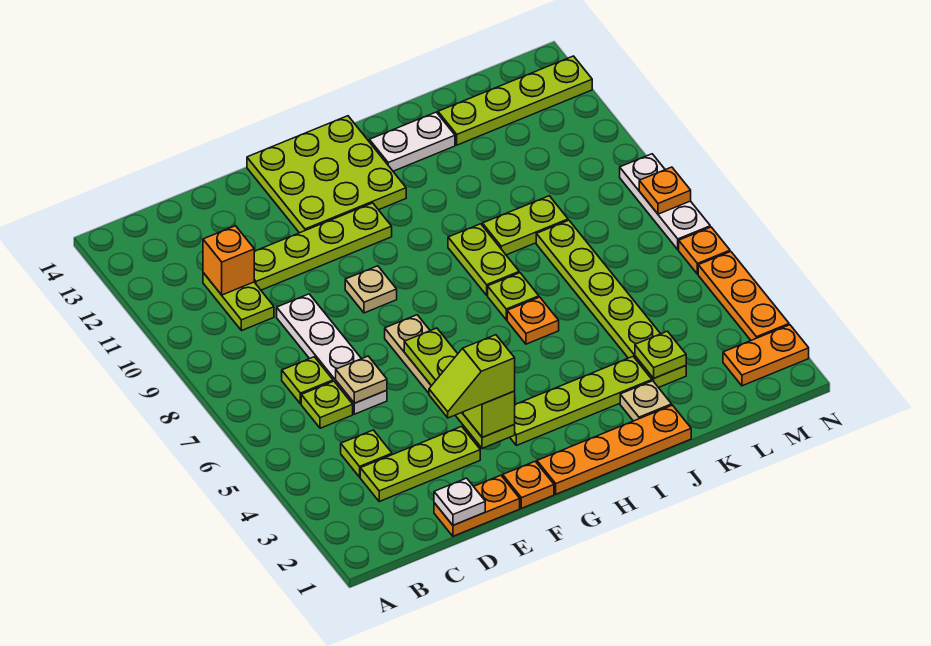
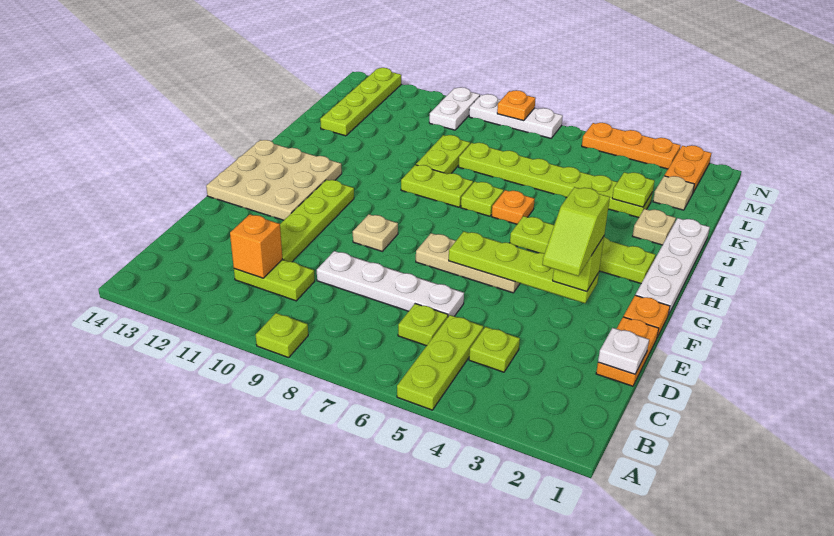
lime 1x3 plate [360,427,480,501] -> lime 1x3 plate moved to [397,315,483,410]
lime 1x1 plate [282,357,333,404] -> lime 1x1 plate moved to [256,313,308,358]
tan 1x1 plate [336,356,387,403] -> tan 1x1 plate moved to [653,176,694,210]
lime 3x3 plate [247,116,406,233] -> tan 3x3 plate [206,140,342,220]
orange 1x4 plate [537,405,691,494] -> white 1x4 plate [635,218,710,315]
lime 1x4 plate [510,357,652,445] -> lime 1x4 plate turned to [510,216,655,283]
white 1x2 plate [369,112,455,171] -> white 1x2 plate moved to [429,87,480,130]
orange 1x1 plate [679,227,730,274] -> none

